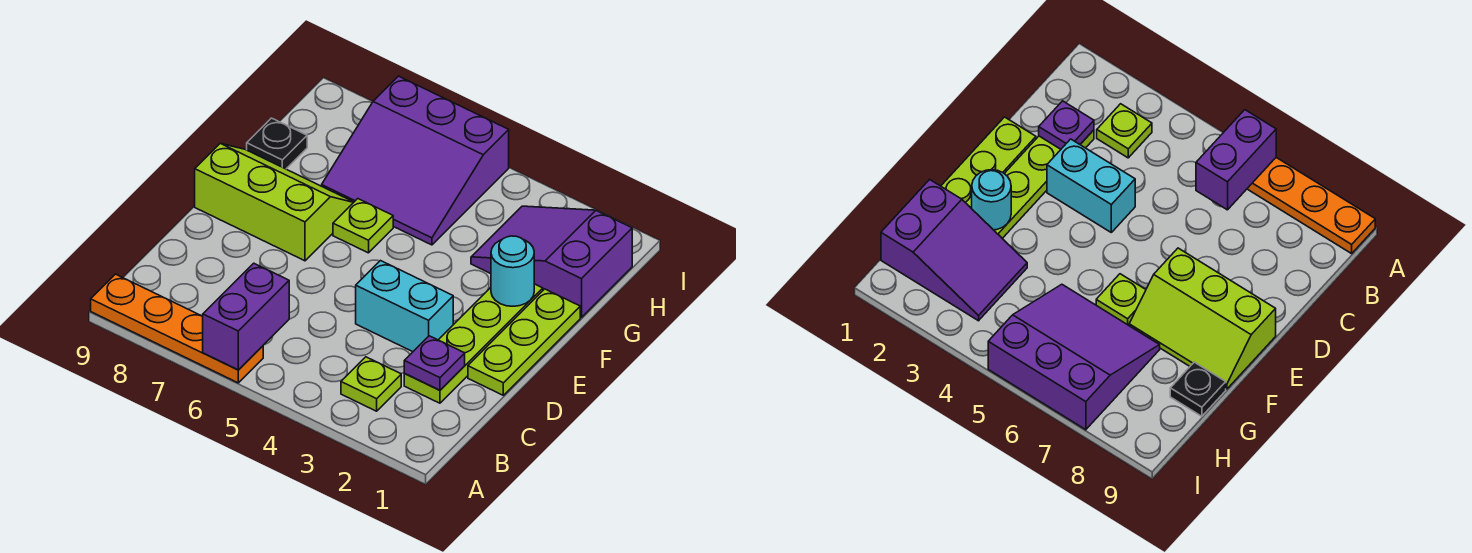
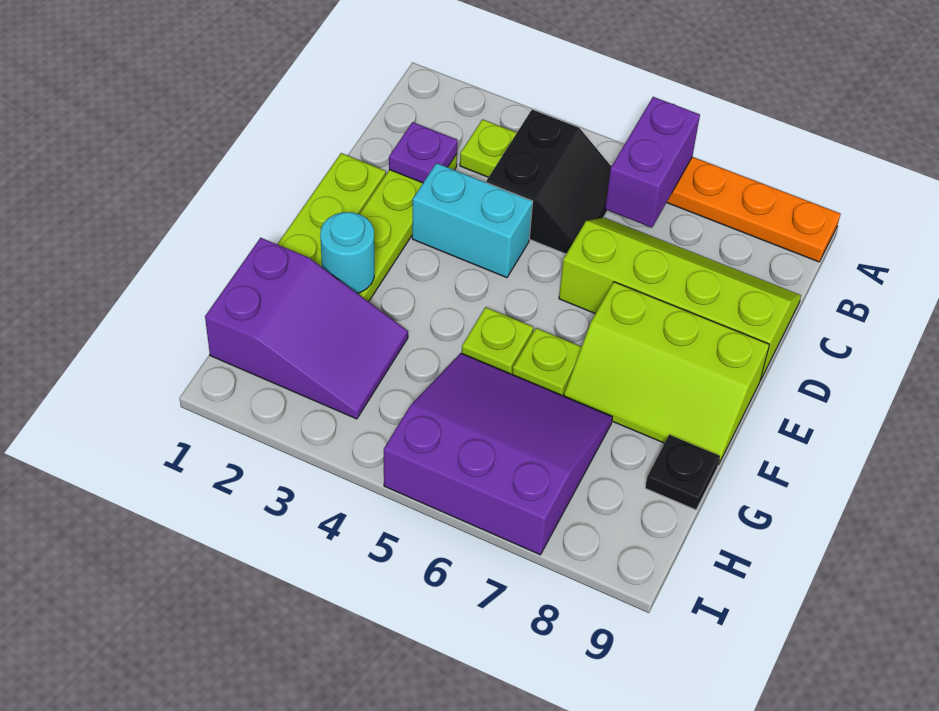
none -> black 2x2 slope [486,110,611,254]
none -> lime 2x4 slope [559,217,801,381]
none -> lime 1x1 plate [462,307,533,374]

